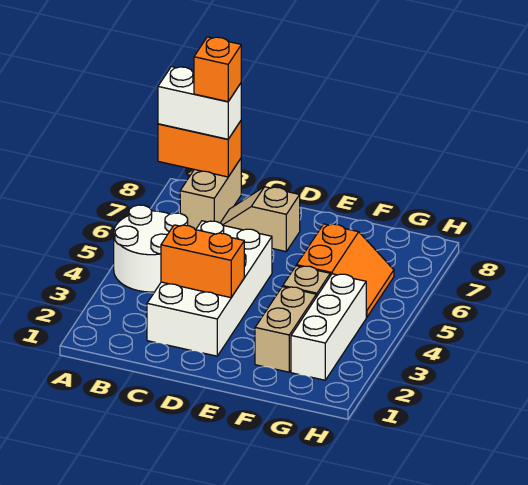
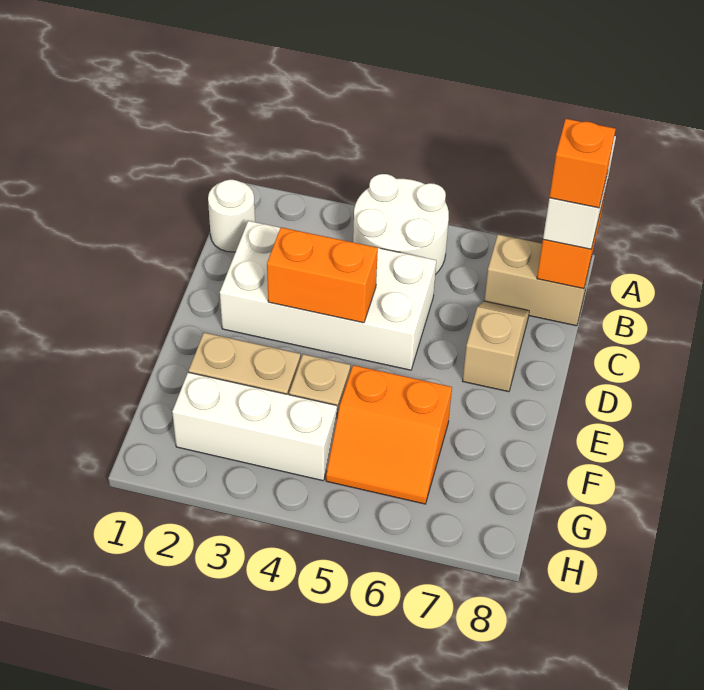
none -> white 1x1 round brick [208,180,255,252]
orange 1x2 brick [161,225,244,298] -> orange 1x2 brick turned to [267,227,378,323]

